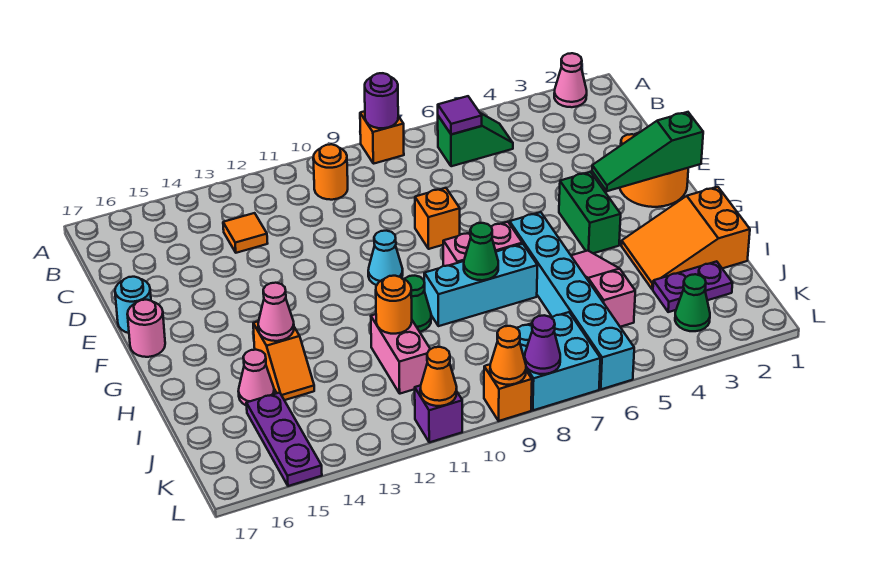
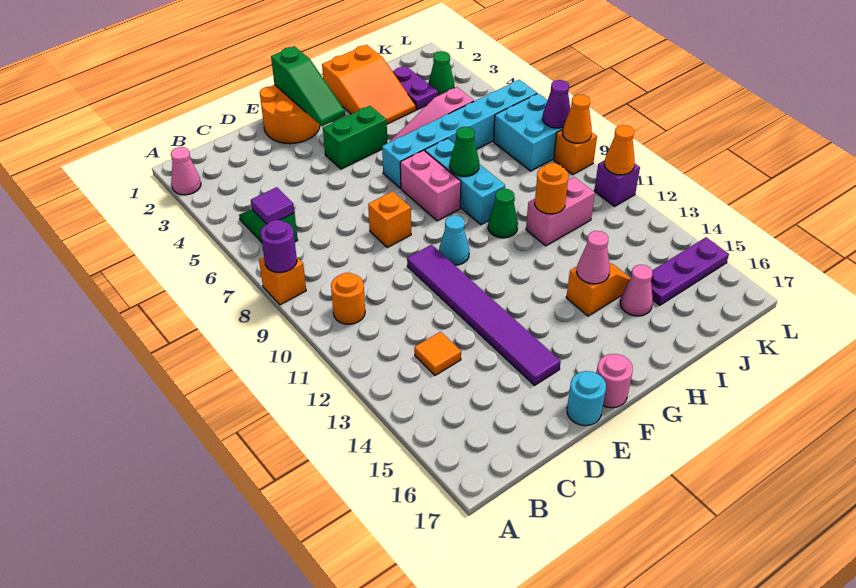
none -> purple 1x6 tile [407,245,561,385]

